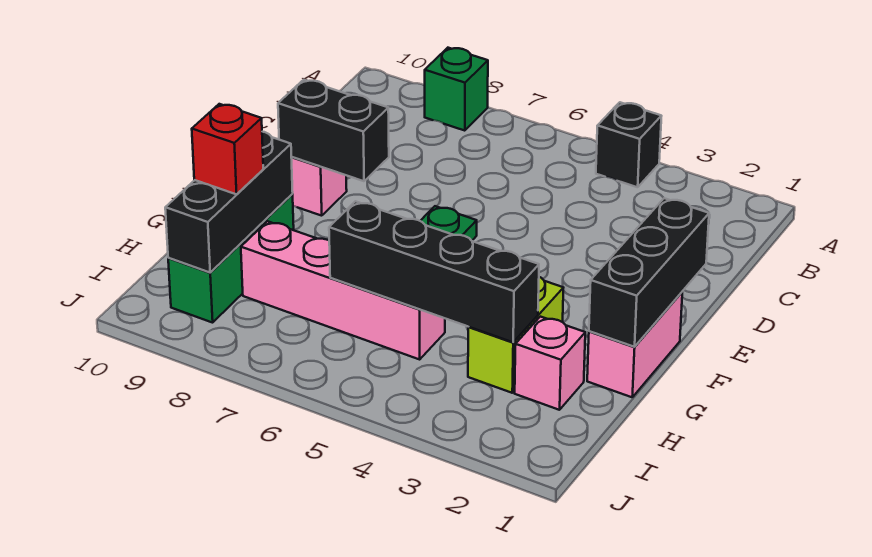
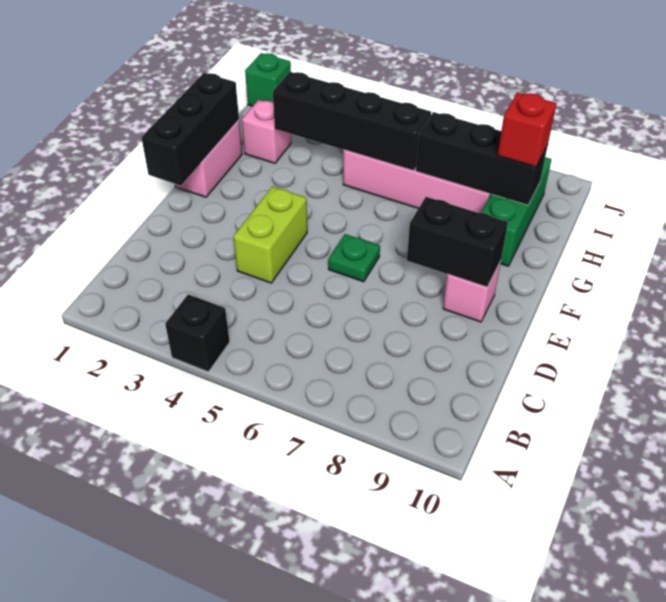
green 1x1 brick [425,48,488,130] -> green 1x1 brick moved to [245,53,291,106]
lime 1x2 brick [468,277,563,393] -> lime 1x2 brick moved to [233,187,307,283]
black 1x3 brick [165,132,293,273] -> black 1x3 brick turned to [416,112,548,205]

